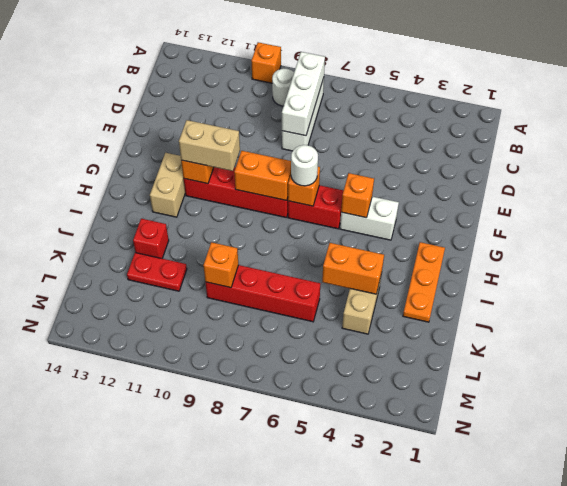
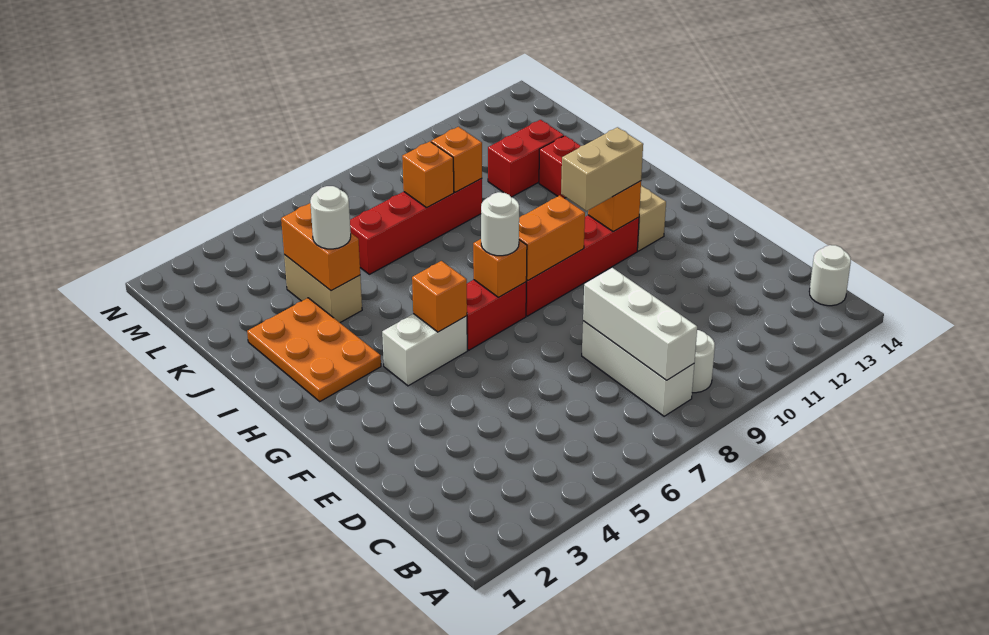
orange 1x1 brick [252,42,281,83] -> orange 1x1 brick moved to [402,142,454,208]
none -> white 1x1 round brick [809,245,851,306]
orange 1x3 plate [403,242,445,322] -> orange 2x3 plate [247,298,381,401]
orange 1x2 brick [322,243,384,294] -> orange 1x2 brick turned to [281,203,360,291]
none -> white 1x1 round brick [310,186,351,249]
red 1x2 plate [127,253,187,291] -> red 1x2 brick [488,120,564,197]

